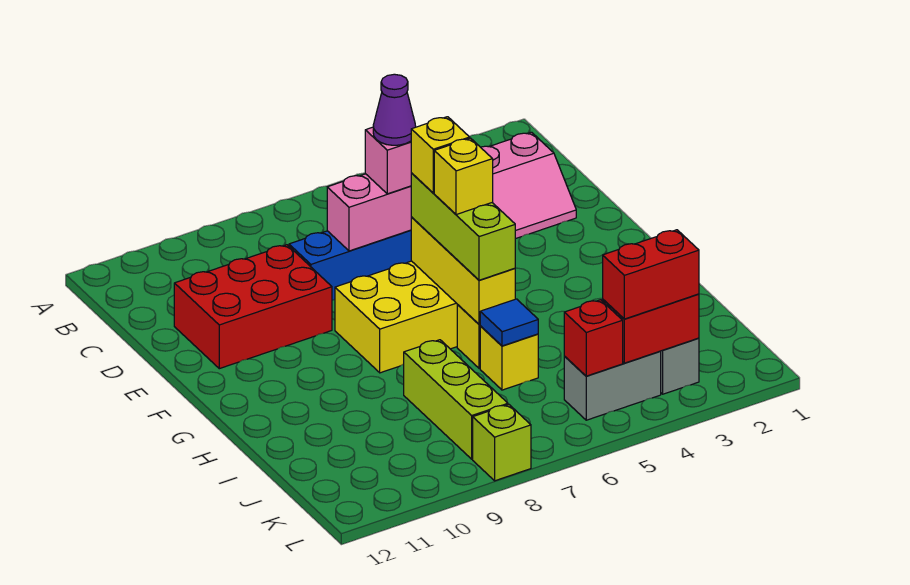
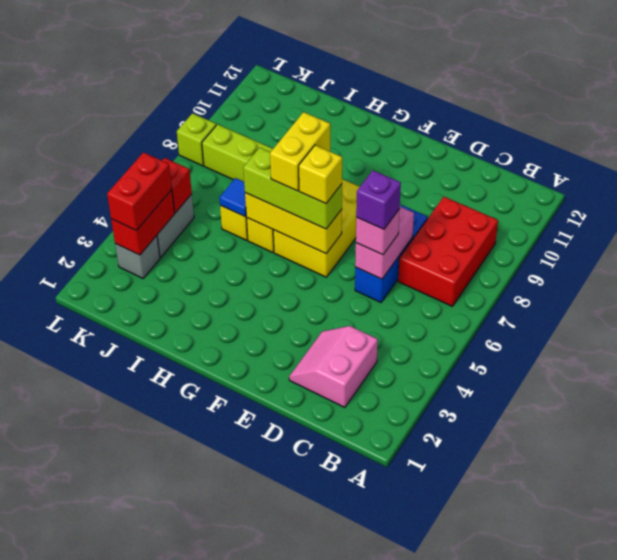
purple 1x1 cone [373,74,416,145] -> purple 1x1 brick [356,170,401,229]
red 2x3 brick [174,245,332,369] -> red 2x3 brick moved to [398,197,498,306]
yellow 1x1 brick [434,138,493,215] -> yellow 1x2 brick [270,112,330,191]

